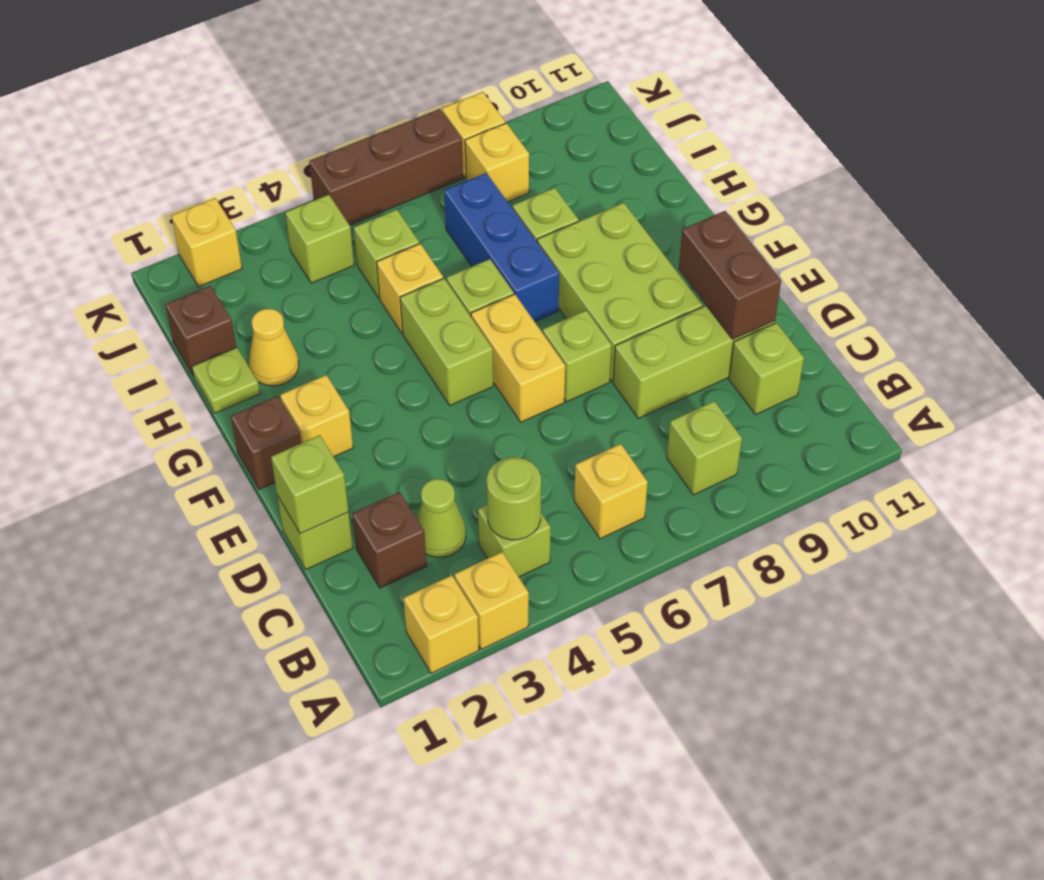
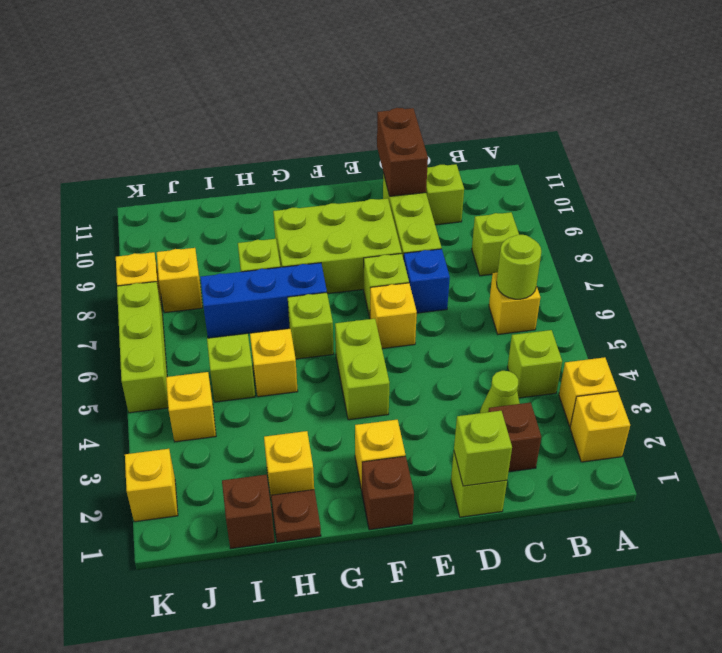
lime 1x1 round brick [487,457,541,540] -> lime 1x1 round brick moved to [497,235,541,299]
none -> blue 1x1 brick [404,249,450,313]
brown 1x2 brick [679,211,781,339] -> brown 1x2 brick turned to [377,108,428,196]
yellow 1x2 brick [471,294,565,422] -> yellow 1x1 brick [370,283,417,349]
lime 1x2 brick [400,278,493,406] -> lime 1x2 brick turned to [335,319,389,420]
lime 1x1 plate [192,347,260,413] -> brown 1x1 plate [271,490,321,542]
yellow 1x1 cone [249,309,299,386] -> yellow 1x1 brick [264,431,314,495]
lime 1x1 brick [285,195,354,283] -> yellow 1x1 brick [166,372,216,442]
brown 1x3 brick [309,109,463,225] -> lime 1x3 brick [117,282,168,413]

